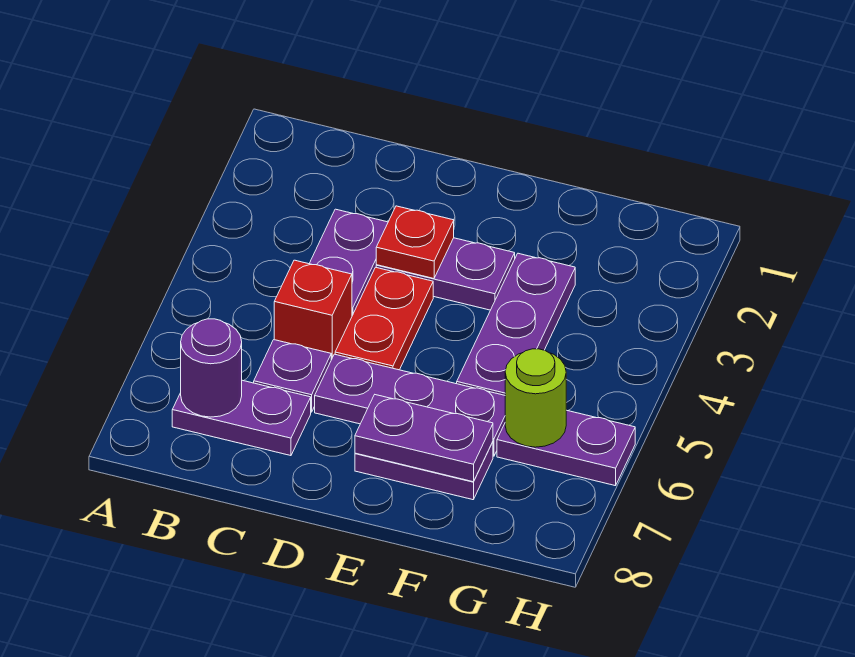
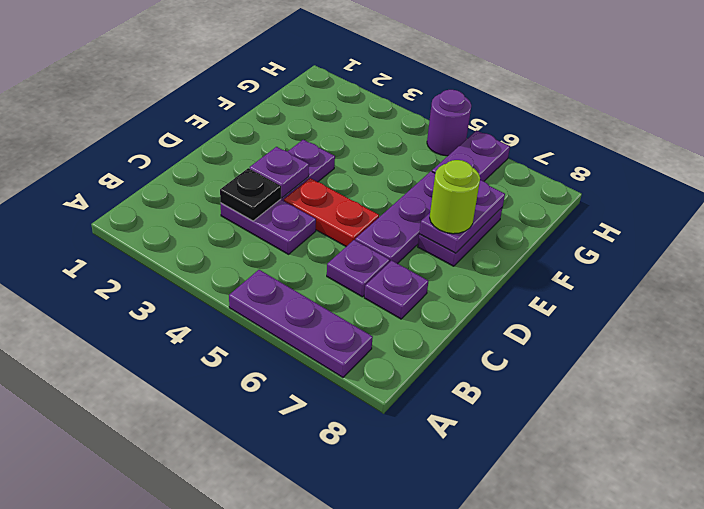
purple 1x2 plate [172,380,311,456] -> purple 1x1 plate [364,261,428,319]
purple 1x1 round brick [181,319,242,417] -> purple 1x1 round brick moved to [427,90,471,156]
none -> black 1x1 plate [220,168,281,221]
red 1x1 brick [274,260,352,360] -> none
red 1x1 plate [376,206,454,279] -> purple 1x1 plate [250,147,309,198]
purple 1x3 plate [457,253,575,395] -> purple 1x3 plate moved to [229,270,373,377]
lime 1x1 round brick [505,349,566,447] -> lime 1x1 round brick moved to [430,160,480,234]

